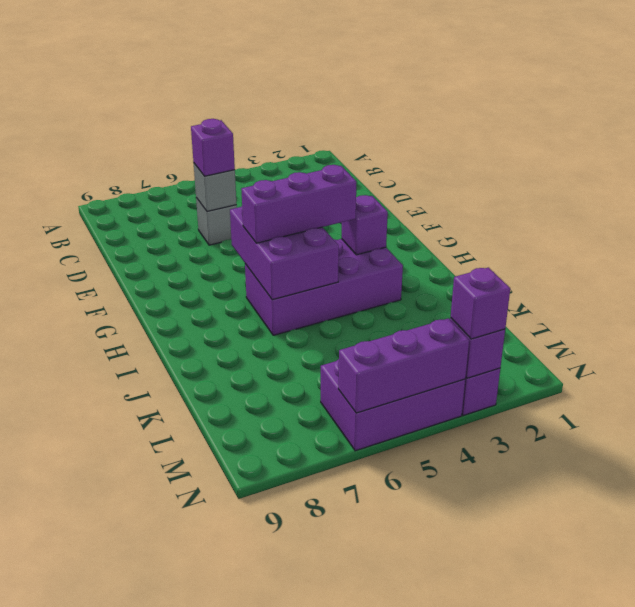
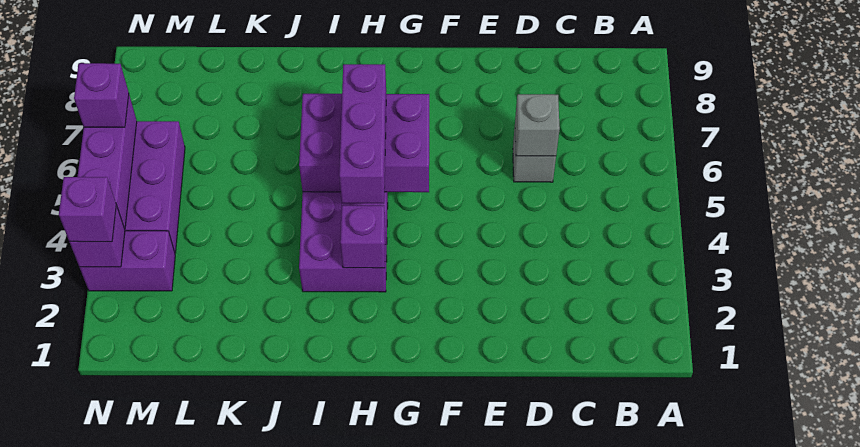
purple 1x1 brick [191,119,235,176] -> purple 1x1 brick moved to [74,63,129,127]

